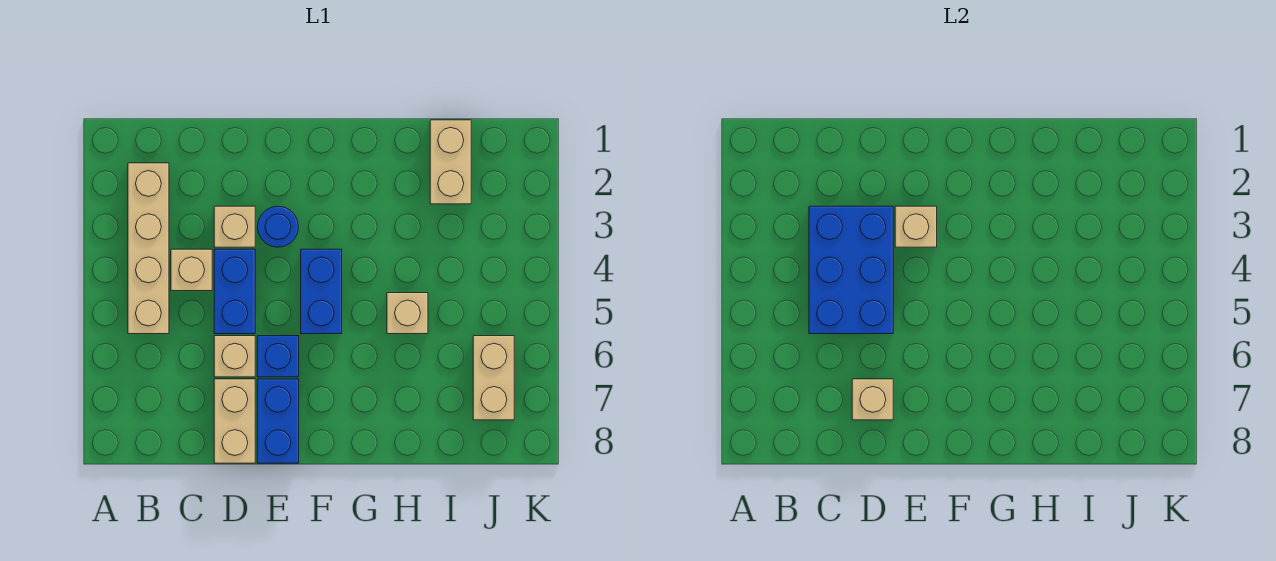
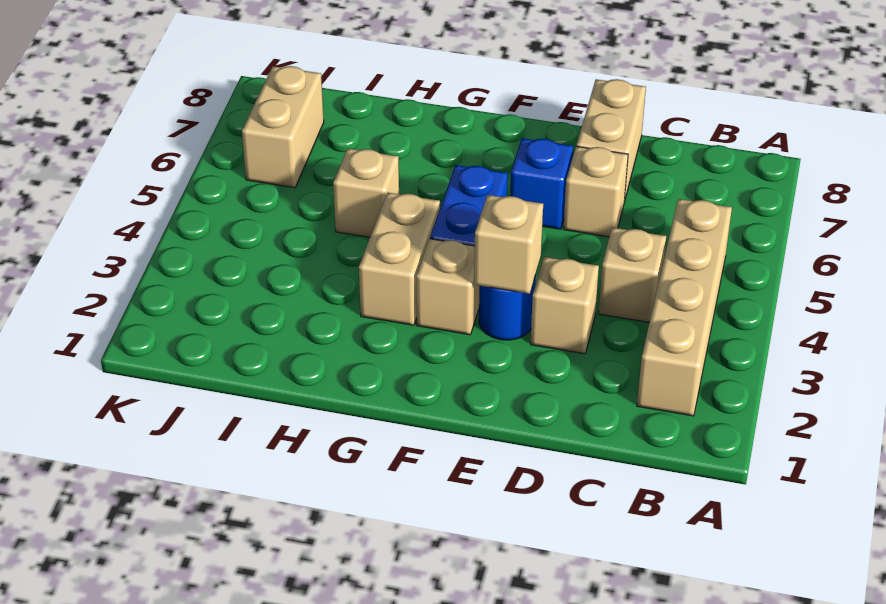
blue 2x3 brick [809,206,893,334] -> none
blue 1x2 brick [214,249,255,334] -> none
tan 1x1 brick [852,379,893,420] -> tan 1x1 brick moved to [416,239,479,335]
blue 1x2 brick [257,379,299,463] -> none
tan 1x2 brick [430,120,471,204] -> tan 1x2 brick moved to [359,193,440,325]

